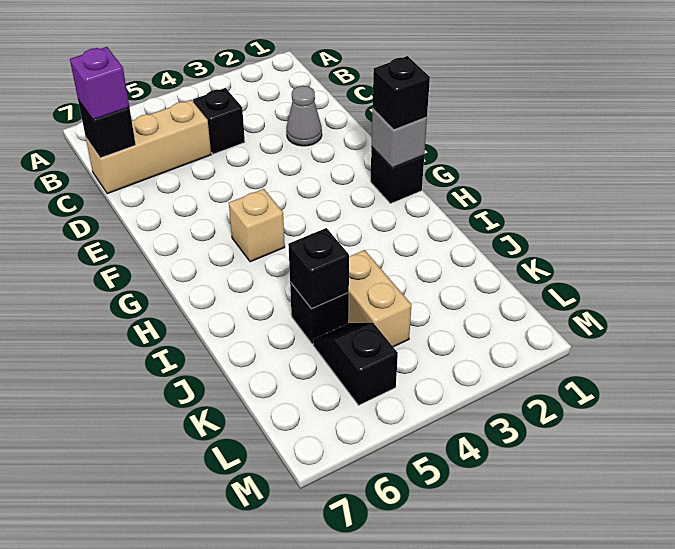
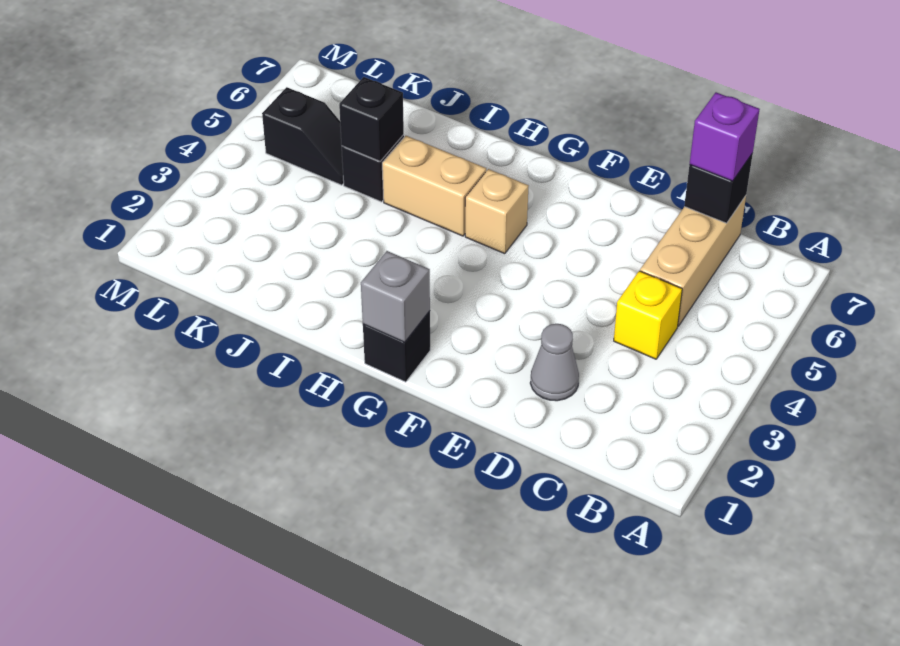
black 1x1 brick [193,88,245,154] -> yellow 1x1 brick [614,271,682,359]
black 1x1 brick [373,56,430,130] -> none
tan 1x2 brick [348,250,411,347] -> tan 1x2 brick moved to [382,136,486,236]

